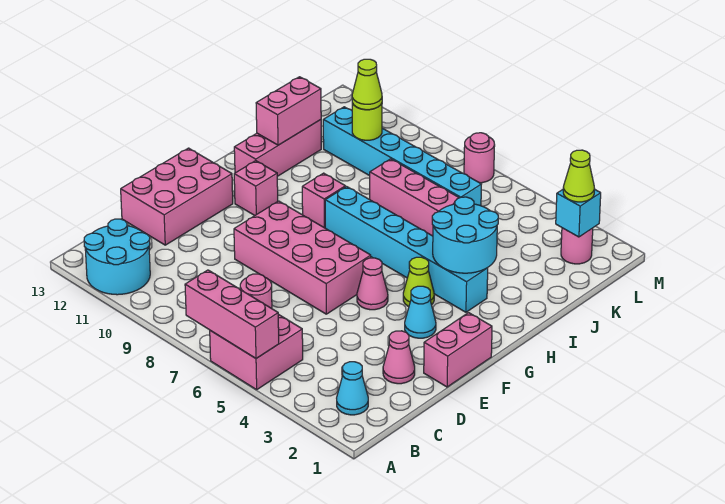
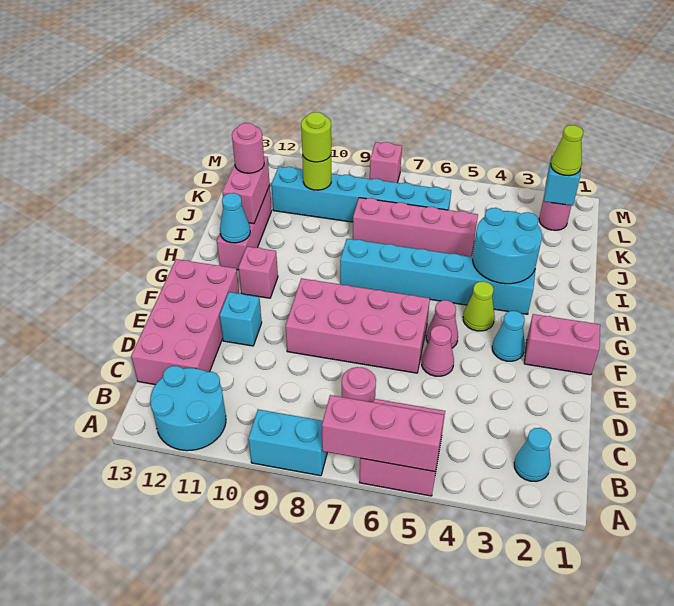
none -> cyan 1x2 brick [248,409,327,476]
pink 1x1 cone [383,331,415,384] -> pink 1x1 cone moved to [422,325,454,376]
pink 2x3 brick [121,148,233,245] -> pink 2x4 brick [131,259,239,385]
pink 1x2 brick [424,313,492,387] -> pink 1x2 brick turned to [524,314,600,375]
none -> cyan 1x1 brick [220,292,262,346]
pink 1x1 brick [302,173,345,228] -> pink 1x1 brick moved to [370,142,402,183]
none -> cyan 1x1 cone [220,193,250,243]
lime 1x1 cone [352,59,382,110] -> lime 1x1 round brick [301,112,331,162]
pink 1x1 round brick [464,133,495,183] -> pink 1x1 round brick moved to [232,123,264,173]

